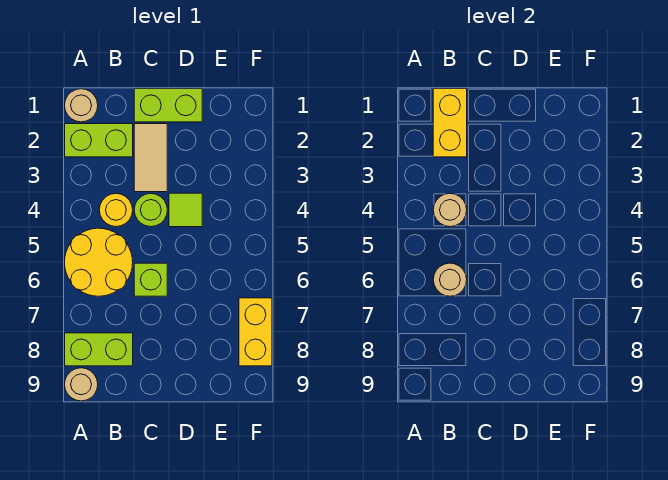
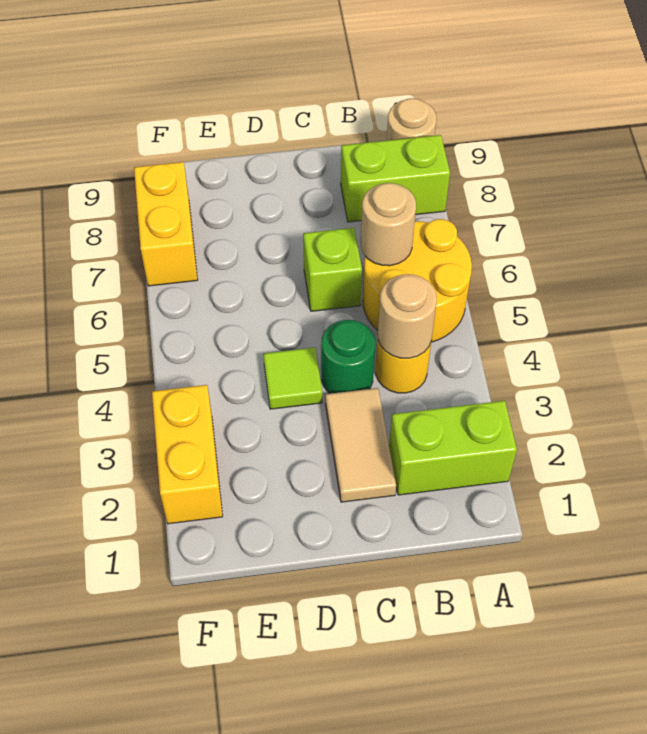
tan 1x1 round brick [65,89,98,122] -> none
yellow 1x2 brick [433,89,467,157] -> yellow 1x2 brick moved to [152,385,223,524]
lime 1x2 brick [134,89,202,122] -> none
lime 1x1 round brick [134,193,167,227] -> green 1x1 round brick [321,320,375,394]

